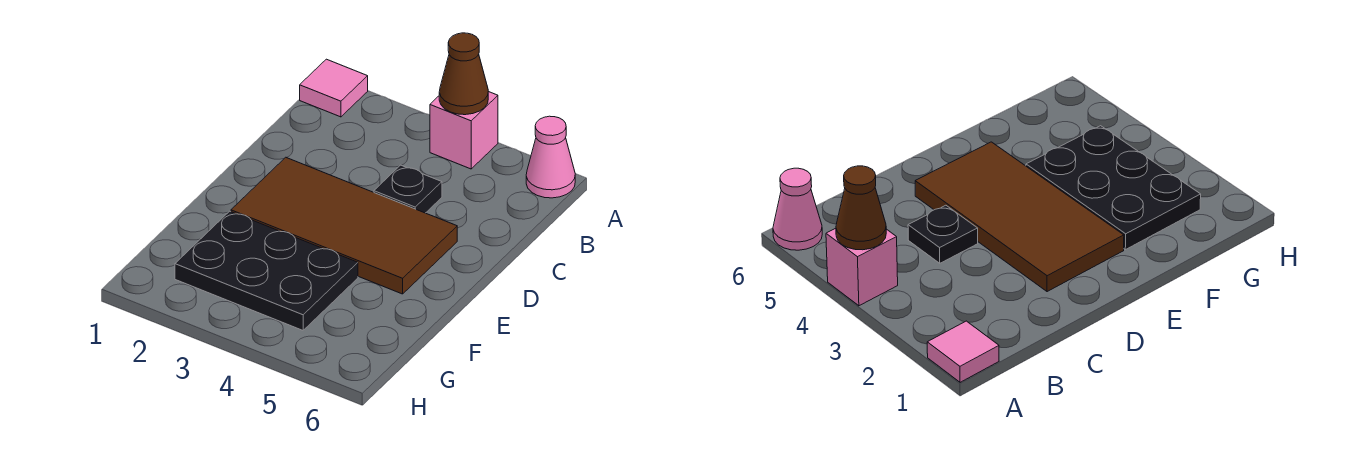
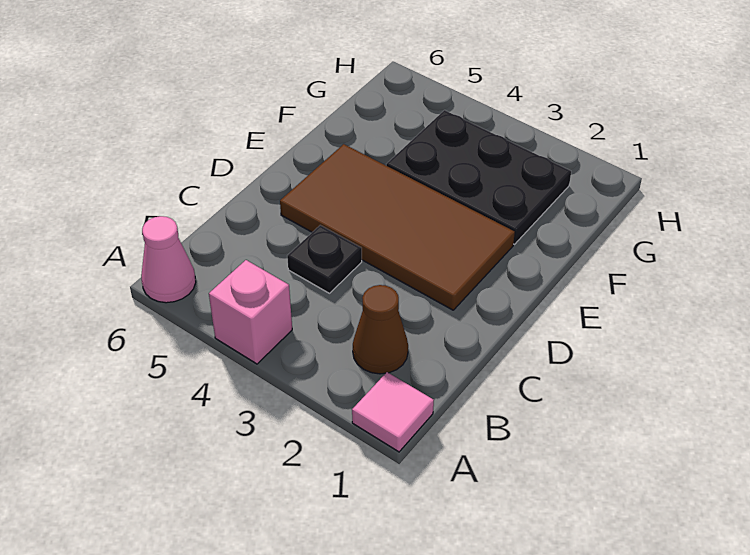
brown 1x1 cone [439,33,488,115] -> brown 1x1 cone moved to [353,285,408,374]

